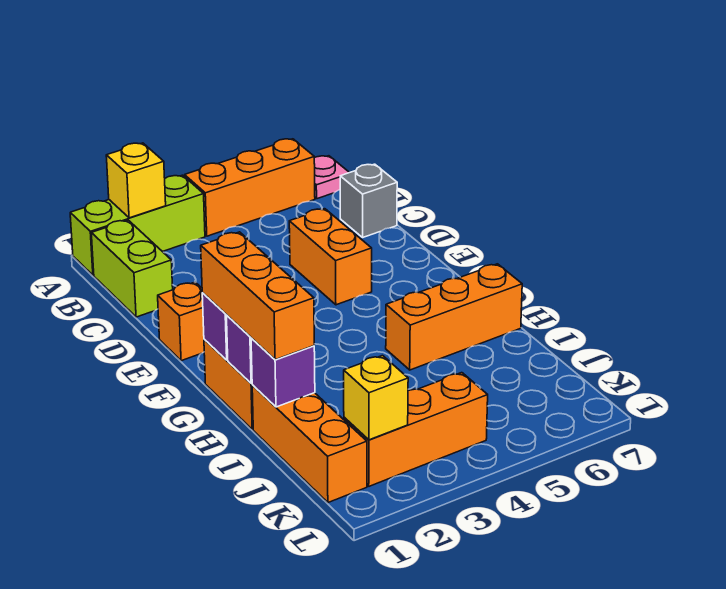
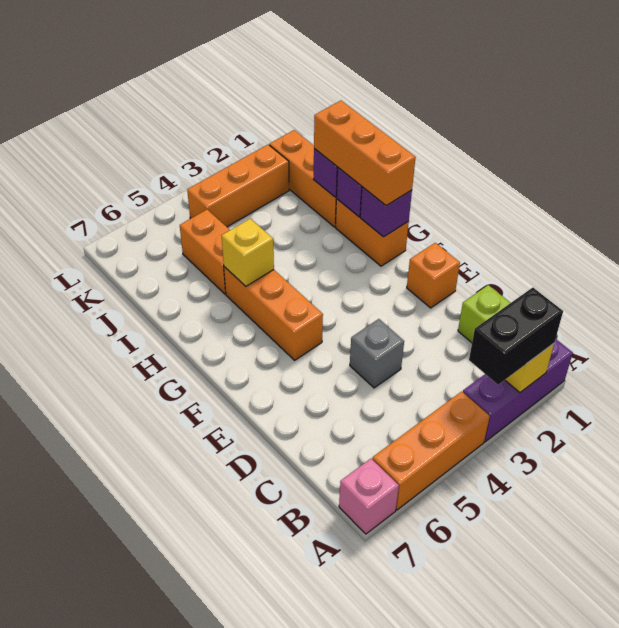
lime 1x3 brick [70,175,205,275] -> purple 1x3 brick [463,339,573,442]
none -> black 1x2 brick [469,288,563,385]
pink 1x1 plate [314,156,349,199] -> pink 1x1 brick [339,459,399,534]
grey 1x1 brick [340,164,397,237] -> grey 1x1 brick moved to [350,319,404,388]
orange 1x2 brick [289,209,372,305] -> orange 1x2 brick moved to [180,210,230,294]
orange 1x3 brick [386,264,522,370] -> orange 1x3 brick turned to [224,267,323,360]
yellow 1x1 brick [344,356,408,440] -> yellow 1x1 brick moved to [222,219,274,286]

